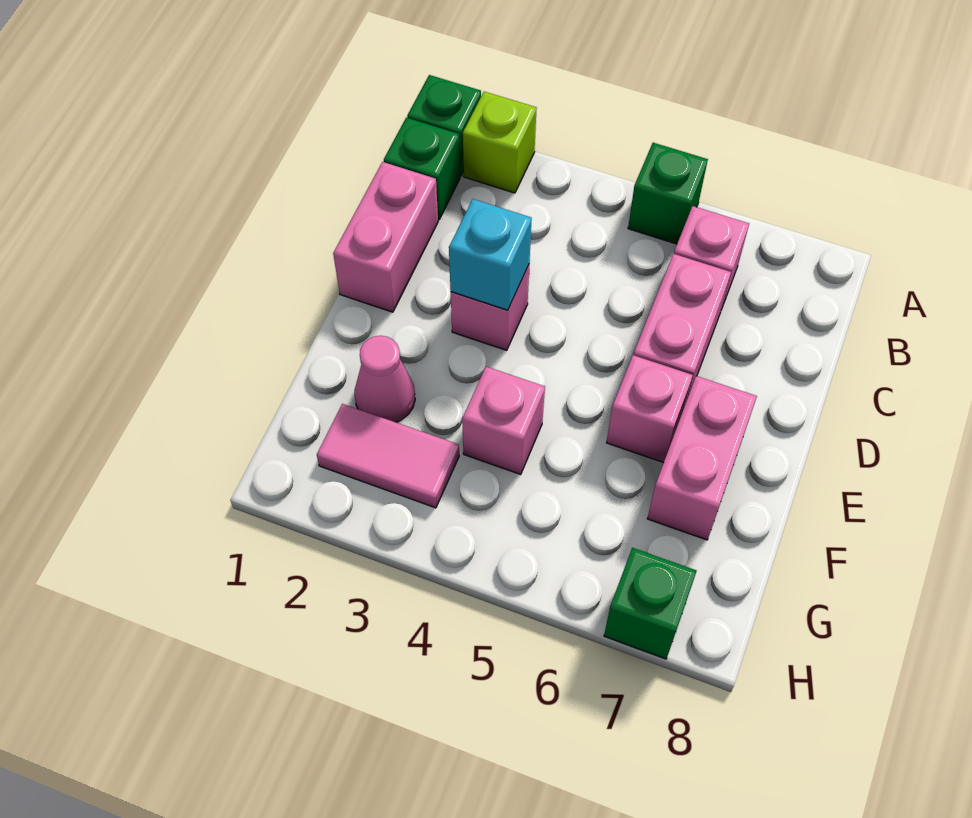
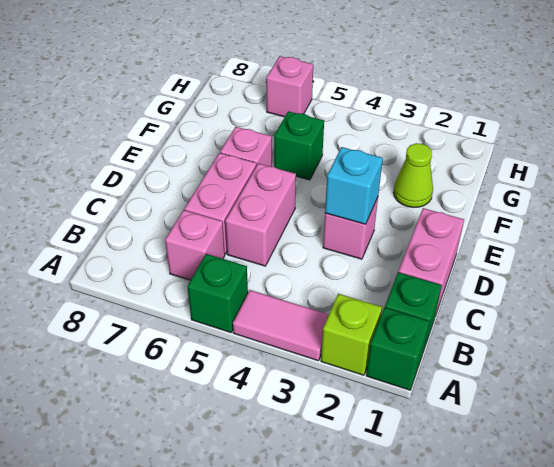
pink 1x2 brick [647,376,757,540] -> pink 1x2 brick moved to [225,163,296,266]
pink 1x1 cone [354,336,415,422] -> lime 1x1 cone [393,143,433,208]
pink 1x1 brick [462,367,545,475] -> pink 1x1 brick moved to [266,56,313,117]
pink 1x2 tile [317,404,459,508] -> pink 1x2 tile moved to [233,290,329,361]
green 1x1 brick [604,548,696,659] -> green 1x1 brick moved to [274,111,324,180]

